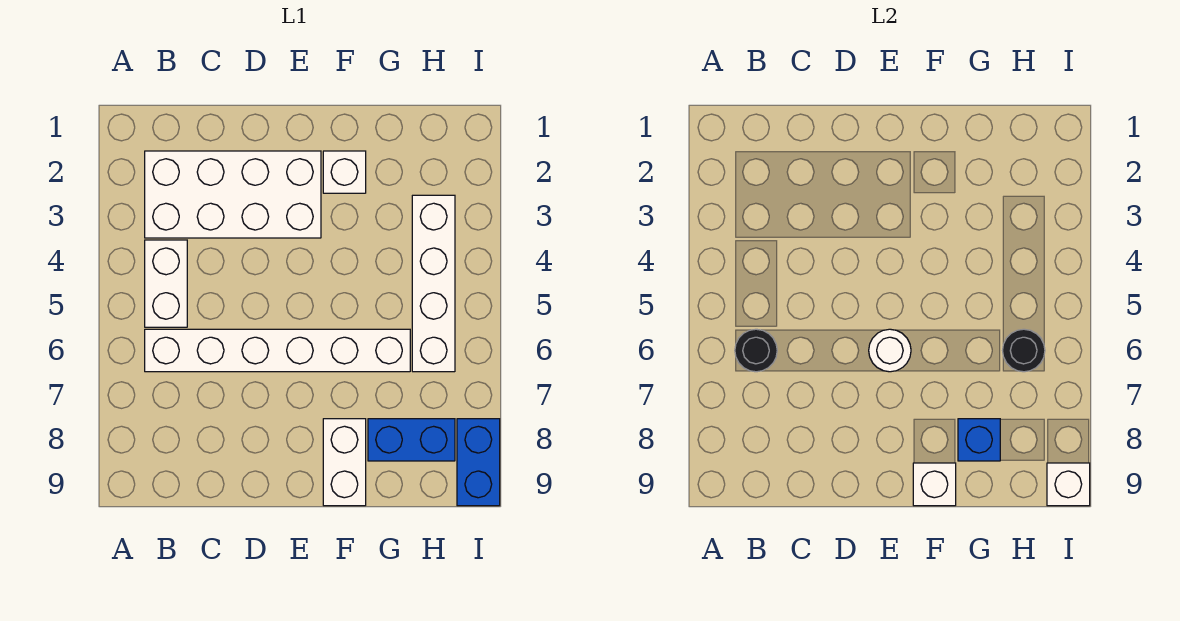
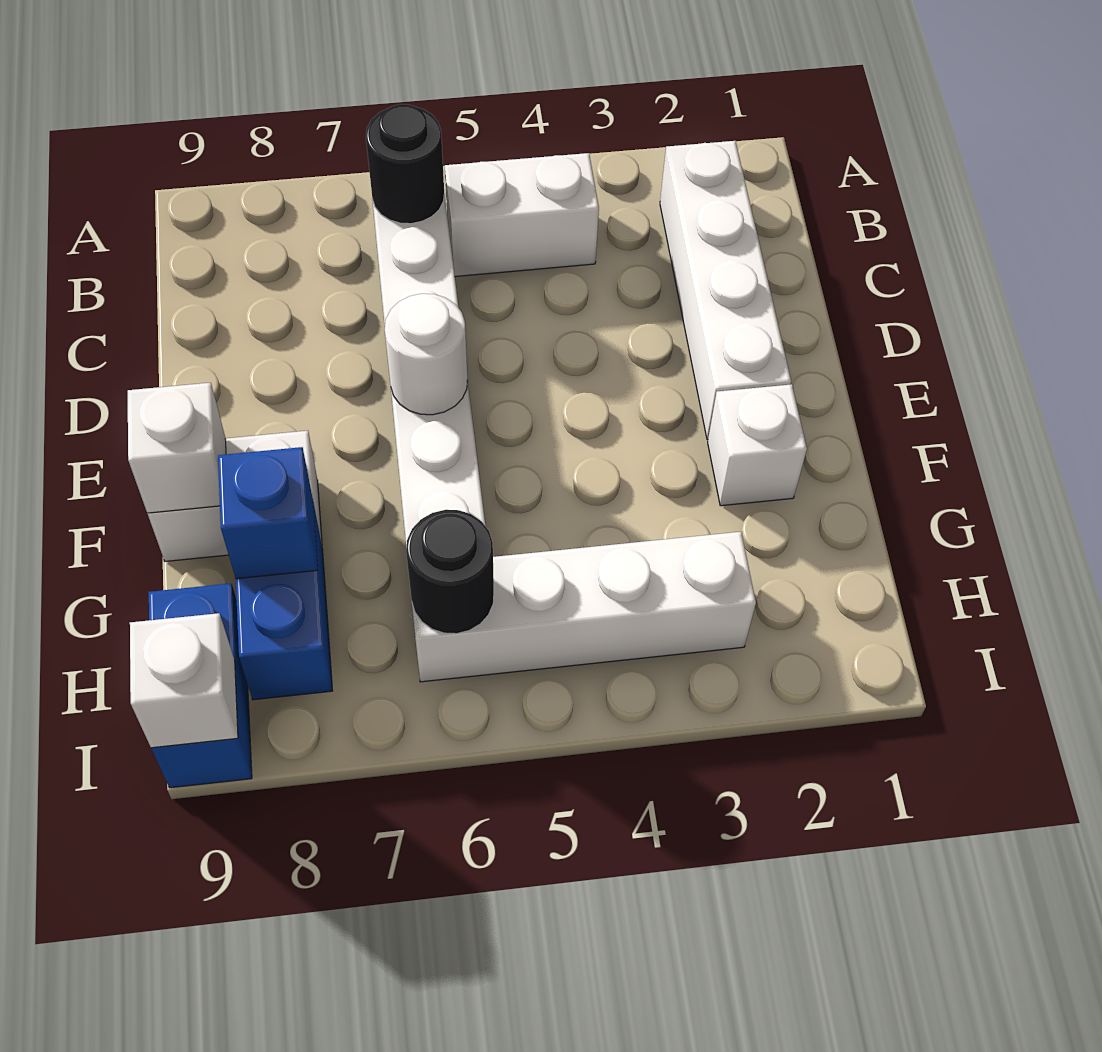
white 2x4 brick [145,151,321,238] -> white 1x4 brick [660,141,791,440]
blue 1x2 brick [457,419,500,506] -> blue 1x2 brick turned to [149,583,252,788]

